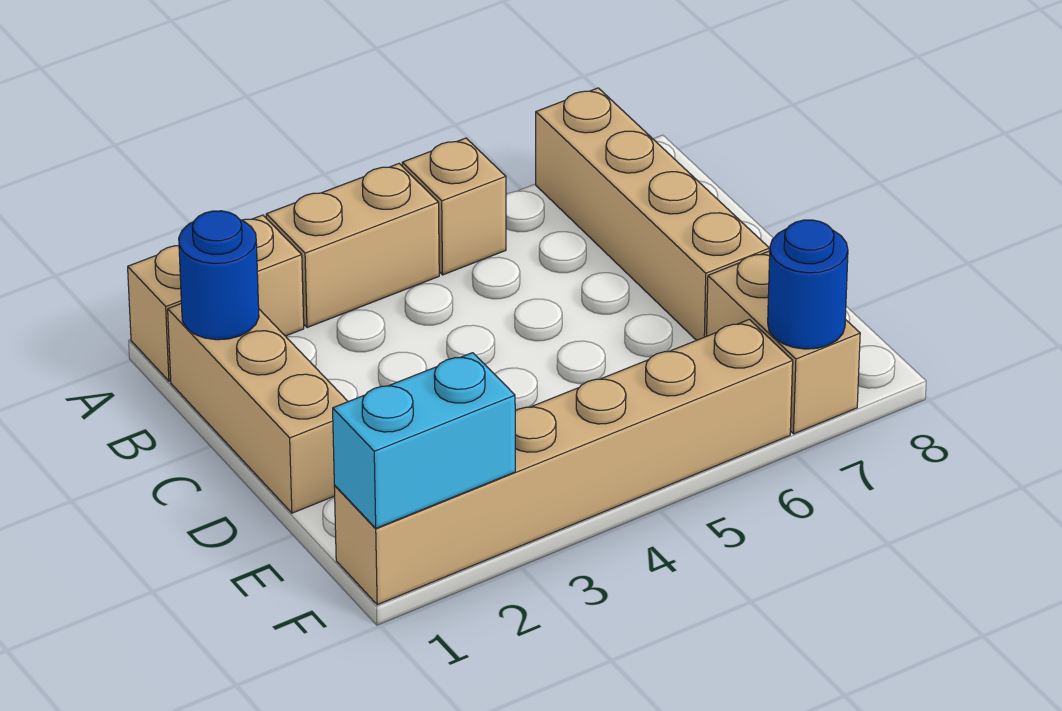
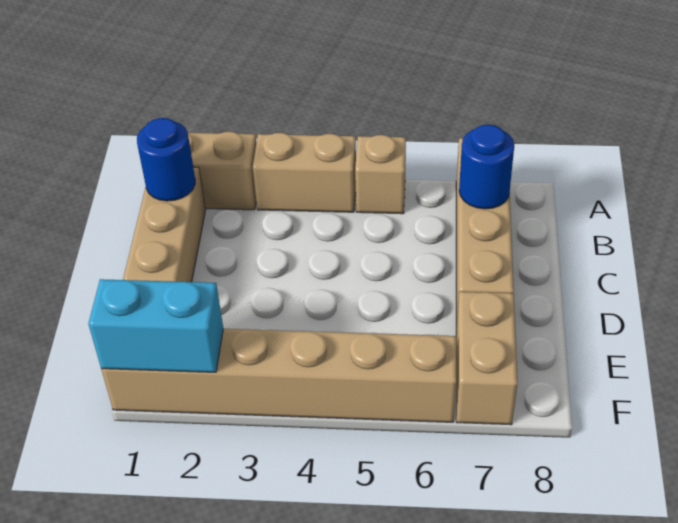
blue 1x1 round brick [768,220,848,349] -> blue 1x1 round brick moved to [459,125,514,209]

